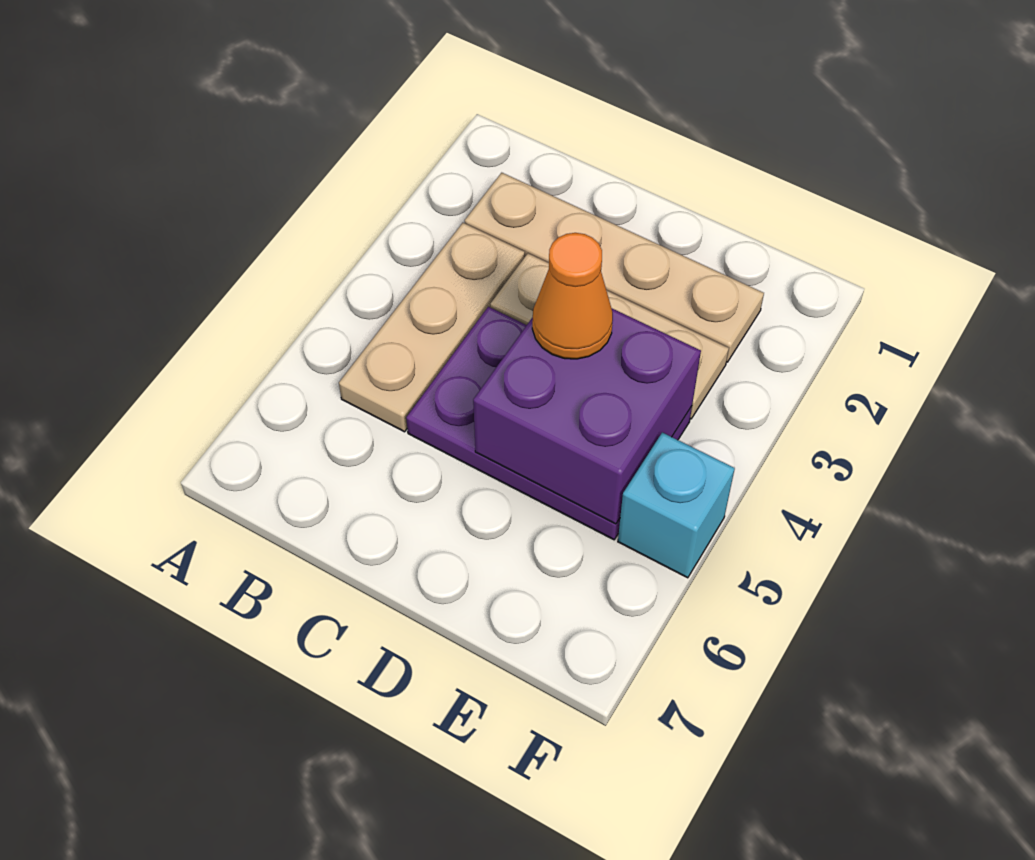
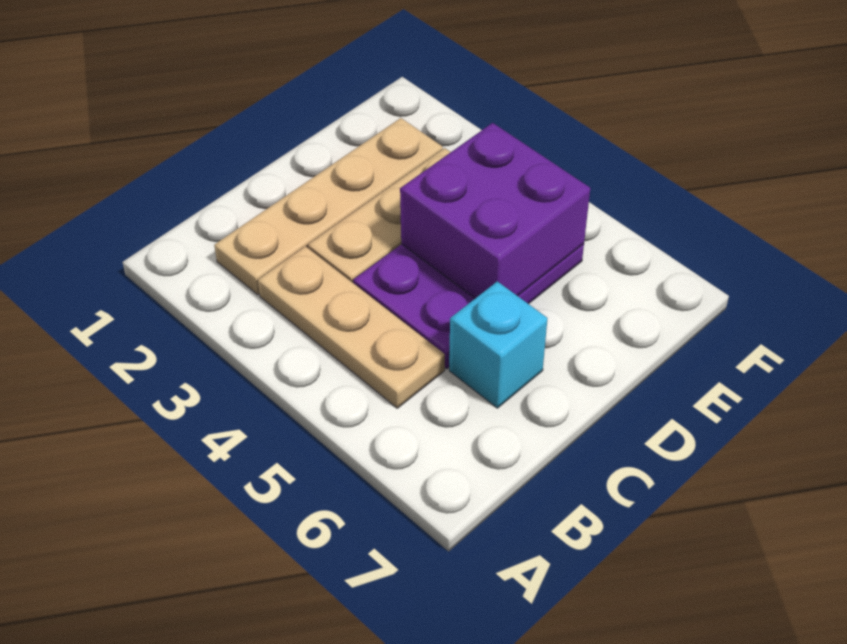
orange 1x1 cone [532,233,613,359] -> none
cyan 1x1 brick [618,432,735,578] -> cyan 1x1 brick moved to [449,281,548,408]

